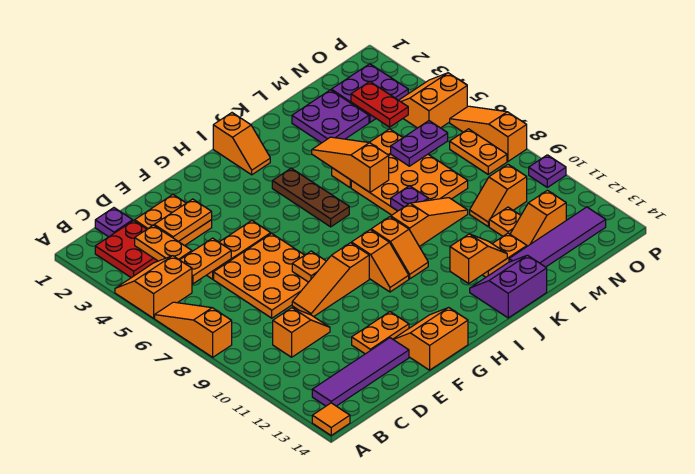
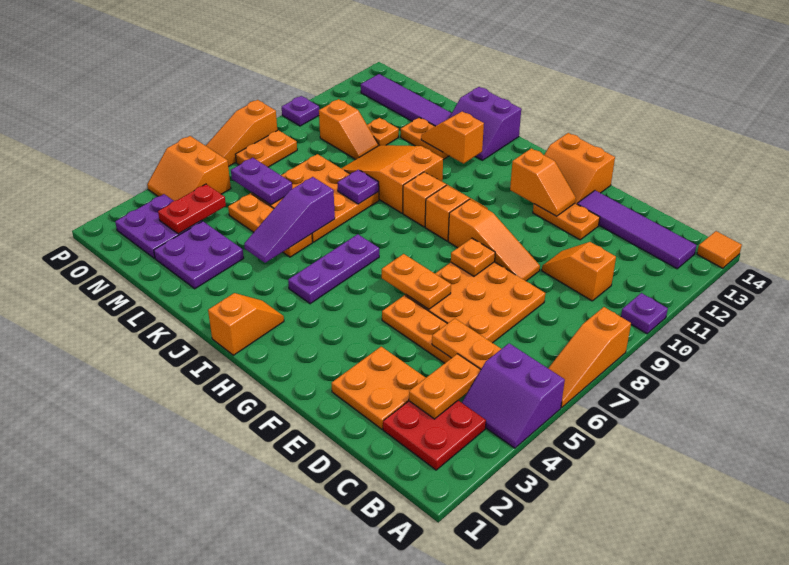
orange 2x2 slope [115,256,192,318] -> purple 2x2 slope [462,343,565,448]
purple 1x1 plate [95,208,133,237] -> purple 1x1 plate moved to [621,293,668,334]
orange 1x2 plate [154,199,212,241] -> orange 1x2 plate moved to [382,254,451,309]
brown 1x3 plate [272,168,349,227] -> purple 1x3 plate [288,234,379,304]
orange 1x3 slope [391,198,468,247] -> orange 2x3 slope [341,145,443,213]
orange 1x3 slope [312,137,389,192] -> purple 1x3 slope [244,177,335,263]
orange 1x2 slope [510,190,566,246] -> orange 1x2 slope moved to [510,148,576,216]

